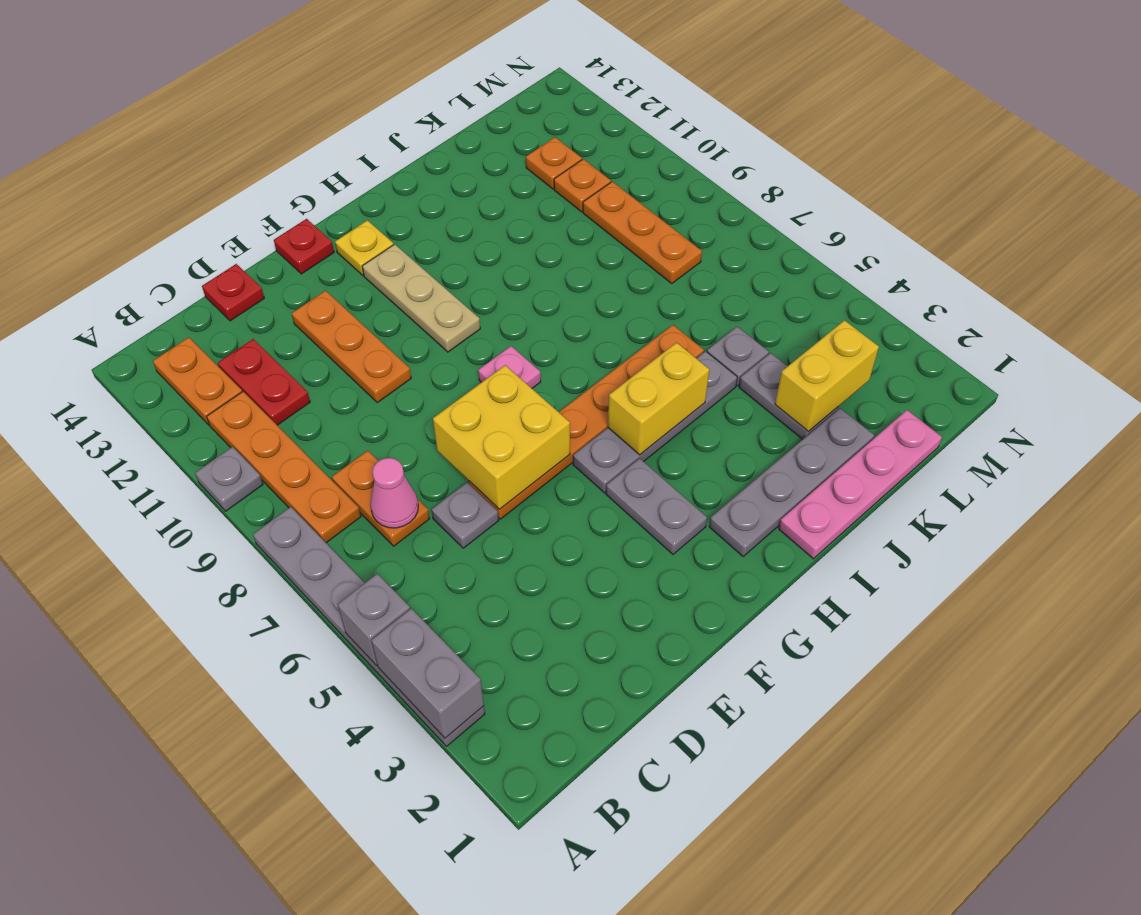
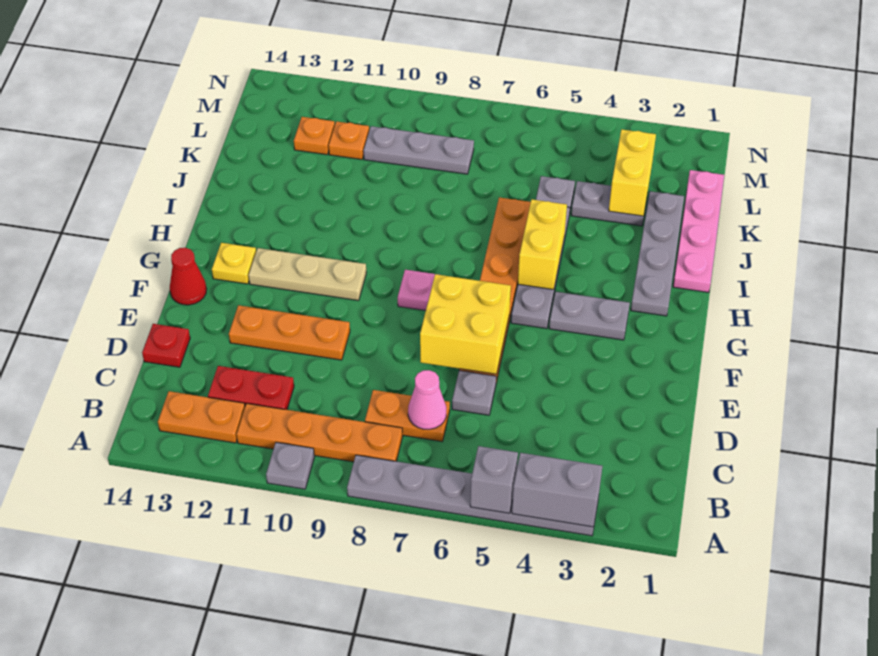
red 1x1 plate [274,219,334,274] -> red 1x1 cone [170,248,207,305]
orange 1x3 plate [583,182,702,283] -> grey 1x3 plate [364,126,474,174]

